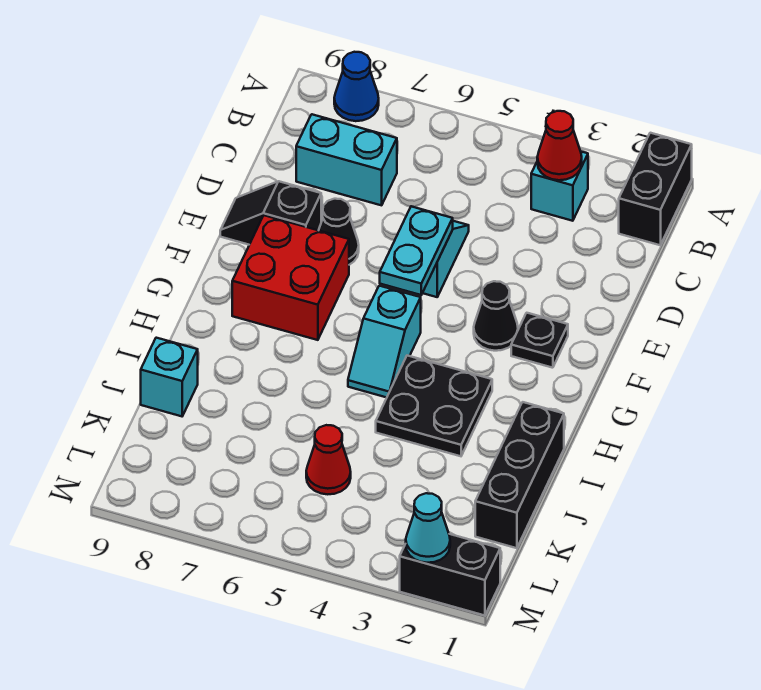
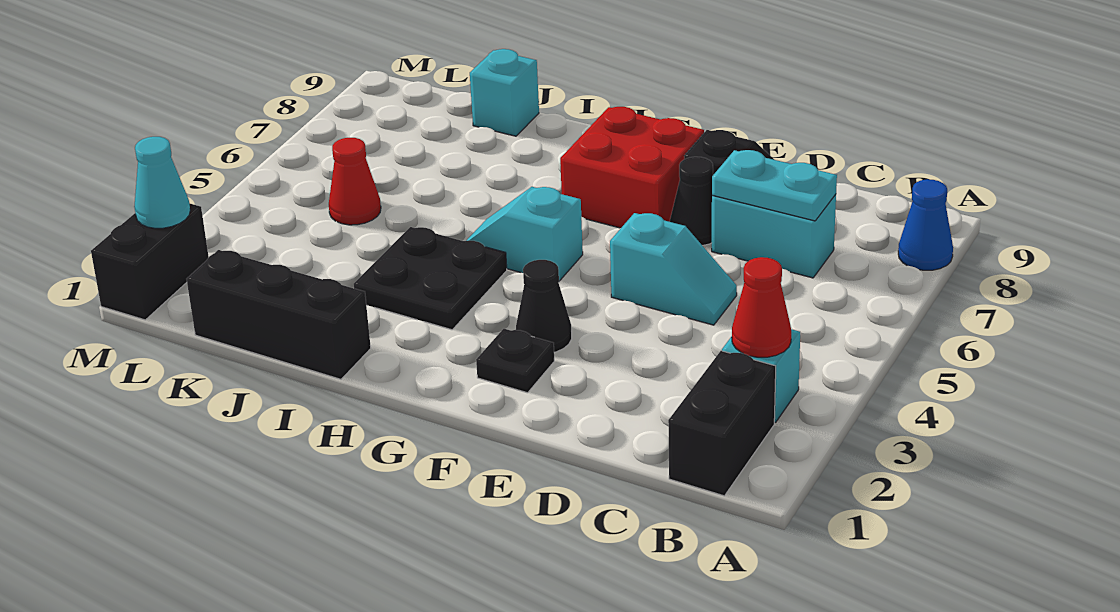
black 1x2 brick [619,133,692,245] -> black 1x2 brick turned to [668,351,776,496]
cyan 1x2 brick [296,114,397,205] -> cyan 1x2 brick turned to [712,194,836,278]
cyan 1x2 plate [380,206,453,295] -> cyan 1x2 plate moved to [712,150,837,221]

